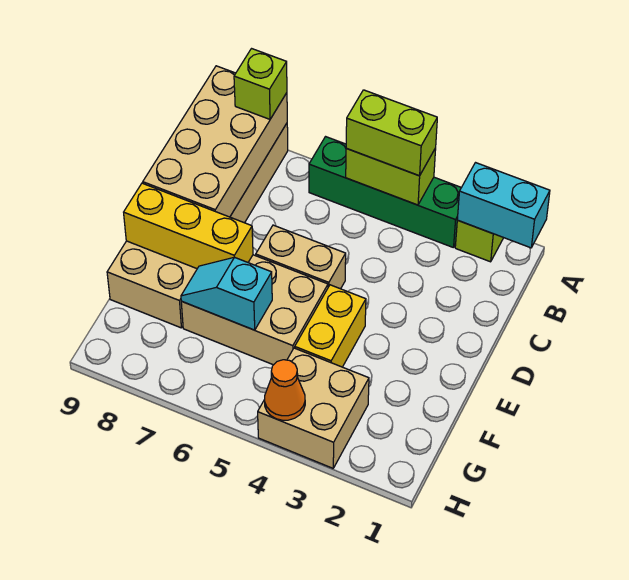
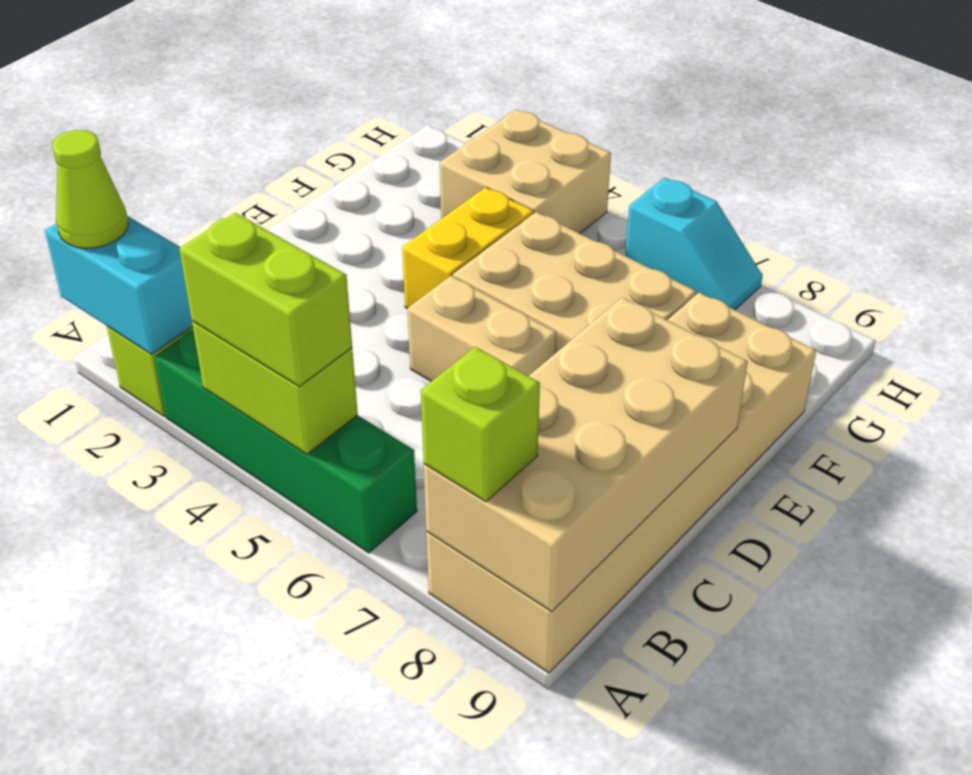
none -> lime 1x1 cone [52,130,128,248]
yellow 1x3 brick [124,183,253,268] -> none
cyan 1x2 slope [181,257,272,330] -> cyan 1x2 slope moved to [625,178,762,310]
orange 1x1 cone [265,360,305,420] -> none

